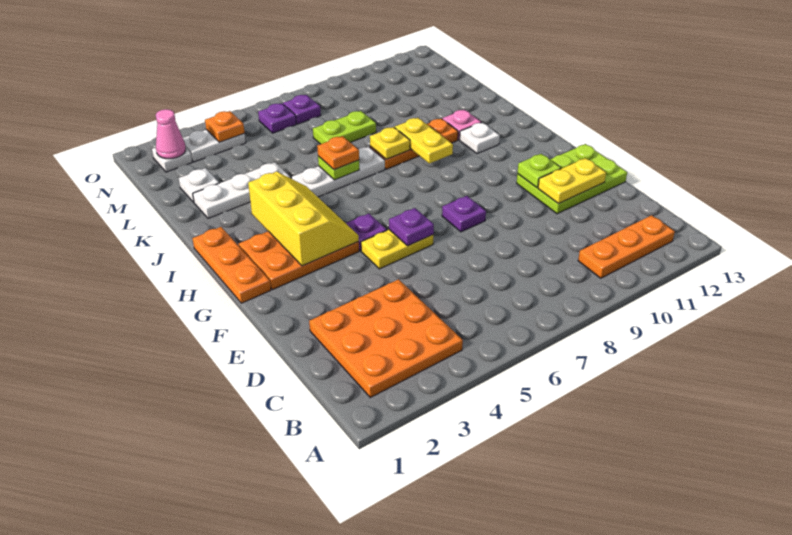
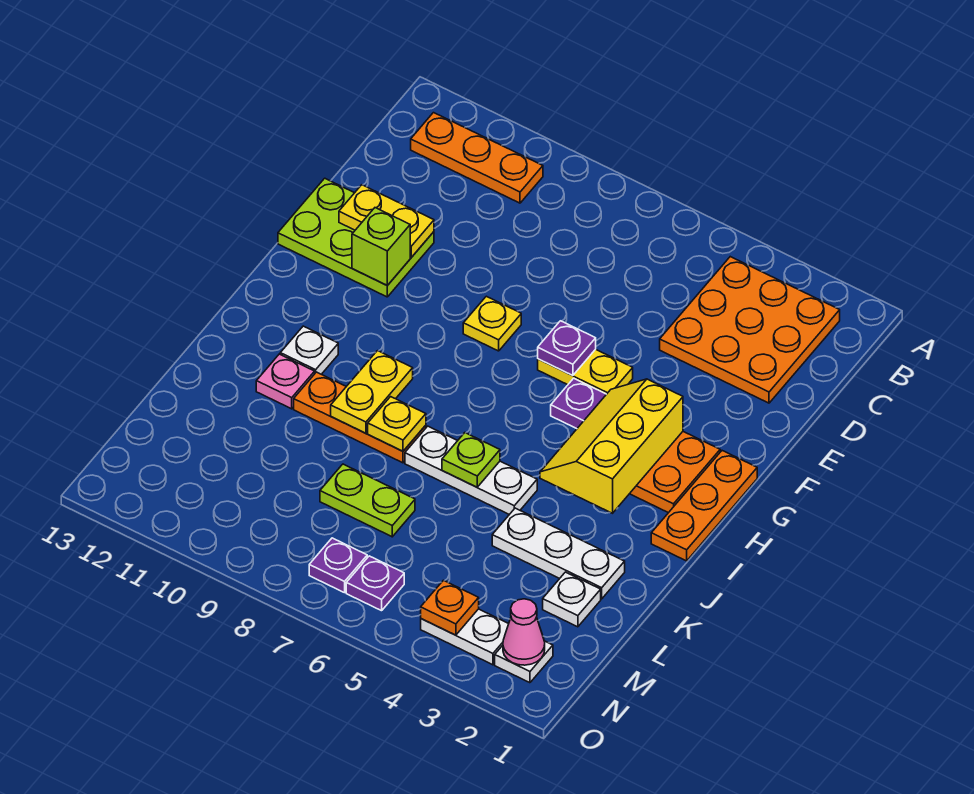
purple 1x1 plate [442,196,486,232] -> yellow 1x1 plate [463,296,521,351]
lime 1x1 plate [517,154,561,188] -> lime 1x1 brick [352,208,410,285]
orange 1x1 plate [317,136,359,170] -> none

